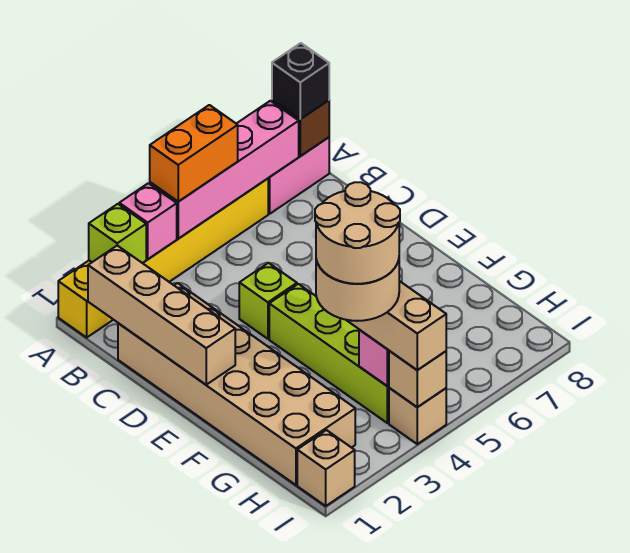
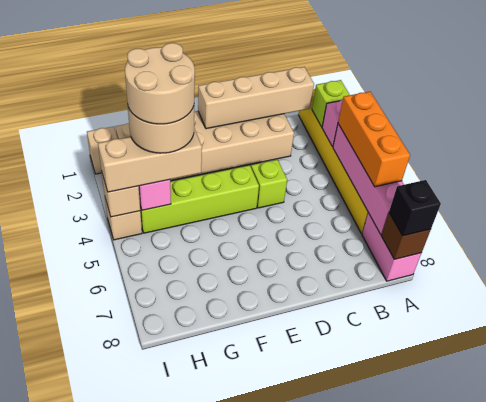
orange 1x2 brick [150,105,238,202] -> orange 1x3 brick [338,92,410,187]

